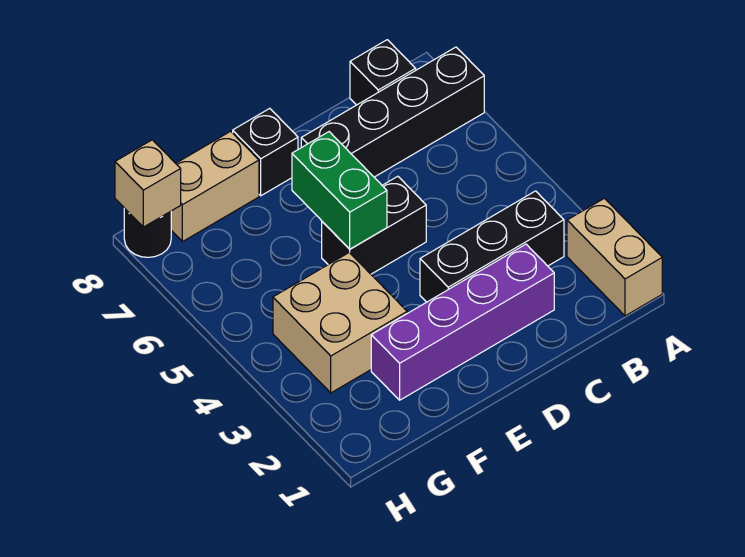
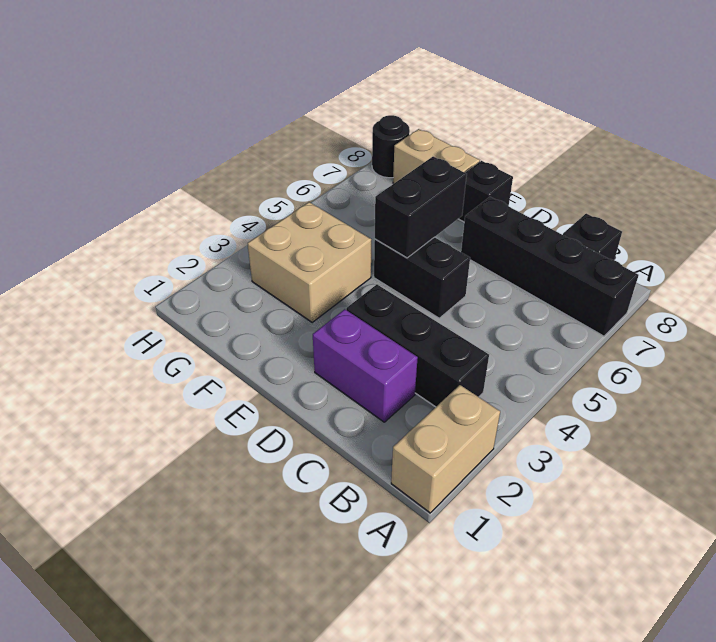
purple 1x4 brick [371,244,554,400] -> purple 1x2 brick [313,309,418,422]
green 1x2 brick [292,132,387,249] -> black 1x2 brick [375,157,467,258]
tan 1x1 brick [115,140,181,227] -> none

